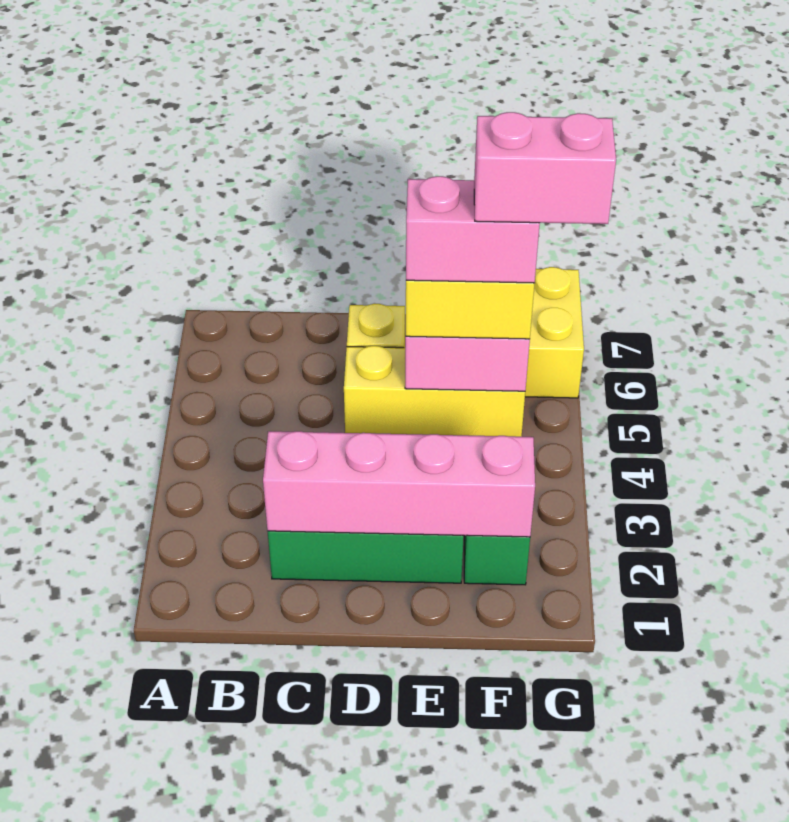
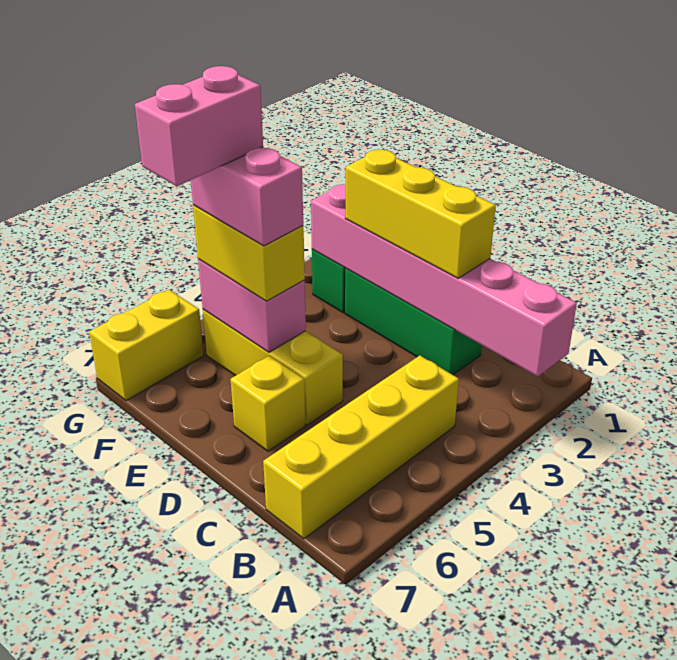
none -> yellow 1x4 brick [263,356,459,539]
pink 1x4 brick [263,431,535,537] -> pink 1x6 brick [311,184,577,377]
none -> yellow 1x3 brick [345,150,496,278]
pink 1x2 brick [474,112,616,224] -> pink 1x2 brick turned to [135,66,263,186]

